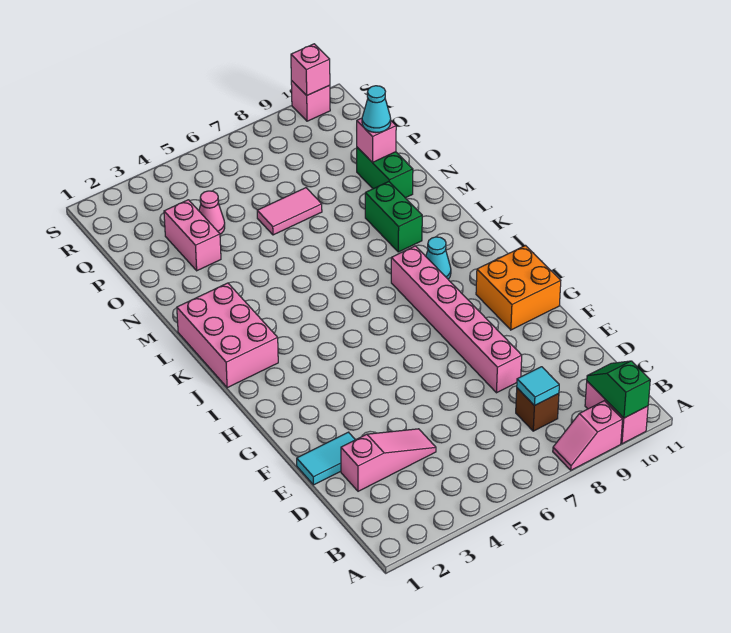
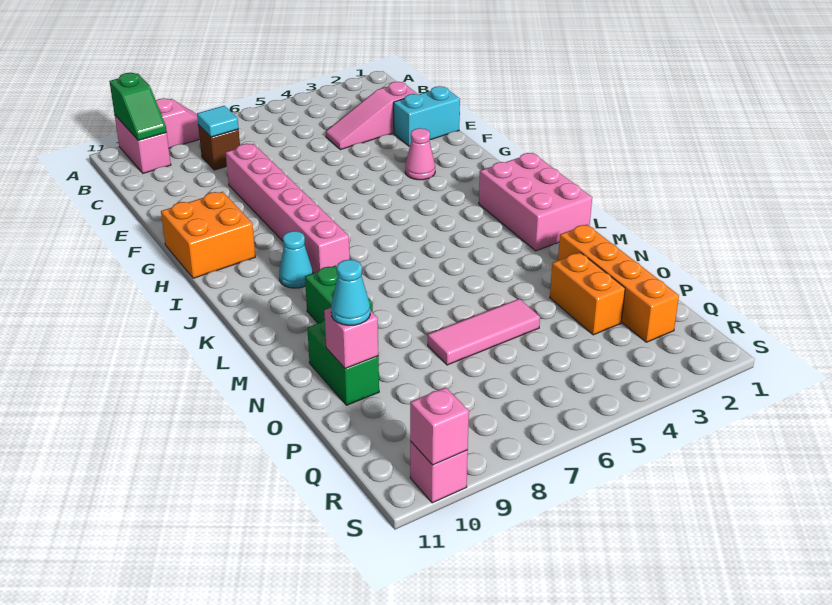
cyan 1x2 tile [297,432,355,485] -> cyan 1x2 brick [394,86,460,146]
none -> orange 1x4 brick [558,225,679,342]
pink 1x2 brick [164,200,221,271] -> orange 1x2 brick [550,252,625,335]
pink 1x2 tile [257,188,322,235] -> pink 1x3 tile [428,299,540,365]
pink 1x1 cone [199,191,225,234] -> pink 1x1 cone moved to [405,128,435,180]

